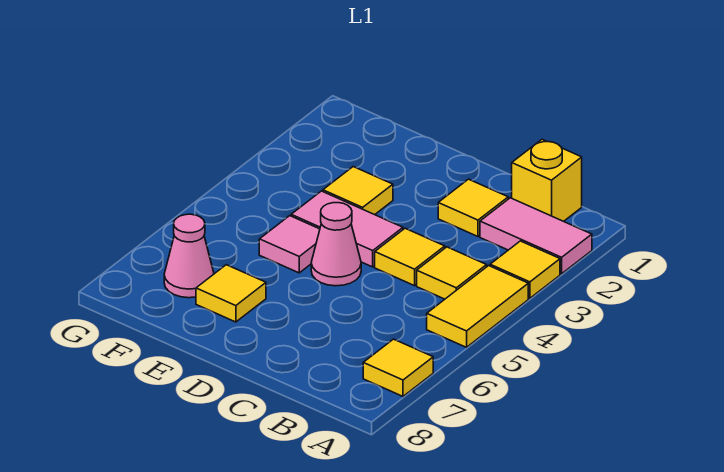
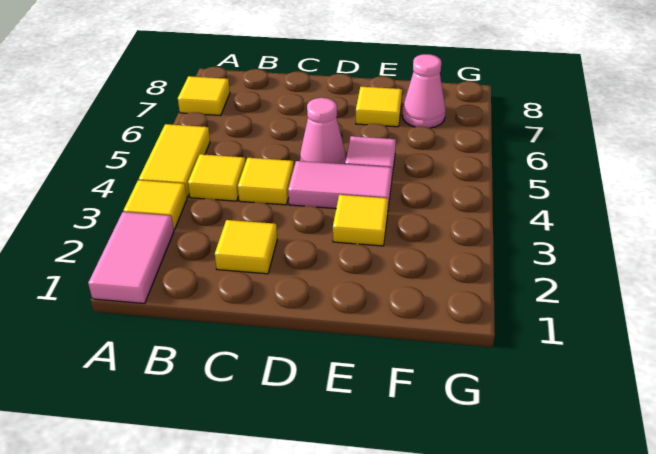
pink 1x2 tile [480,198,592,274] -> pink 1x2 tile turned to [88,212,174,304]
yellow 1x1 brick [512,139,582,221] -> none

